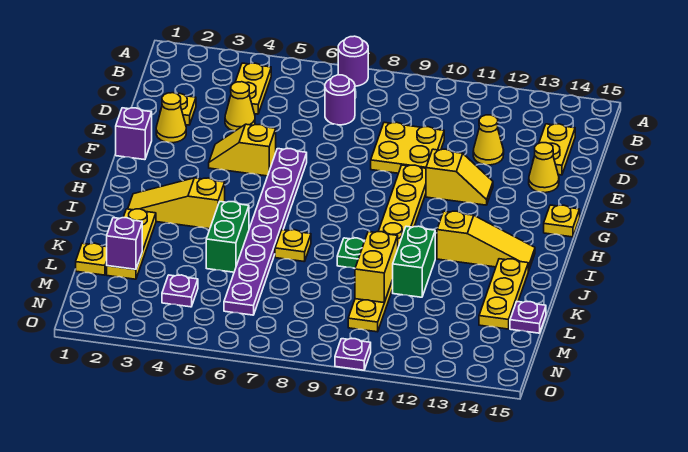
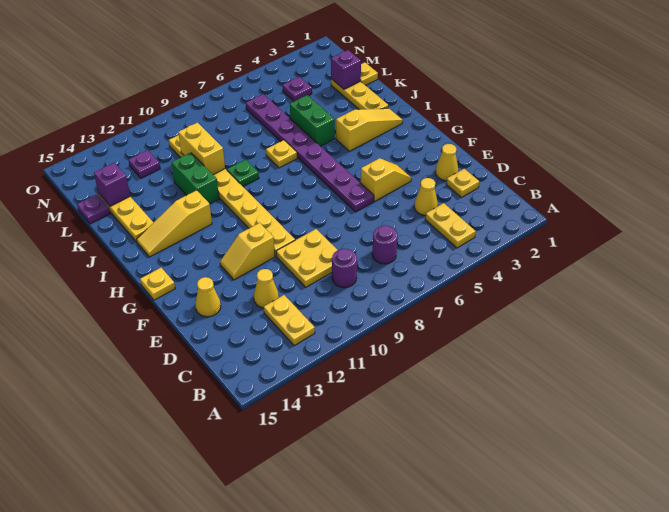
purple 1x1 round brick [338,36,368,86] -> purple 1x1 round brick moved to [332,249,357,288]
yellow 1x2 plate [533,124,575,175] -> yellow 1x2 plate moved to [264,295,315,346]
purple 1x1 brick [116,108,152,160] -> purple 1x1 brick moved to [94,163,130,206]
purple 1x1 plate [335,339,371,370] -> purple 1x1 plate moved to [128,150,160,178]

